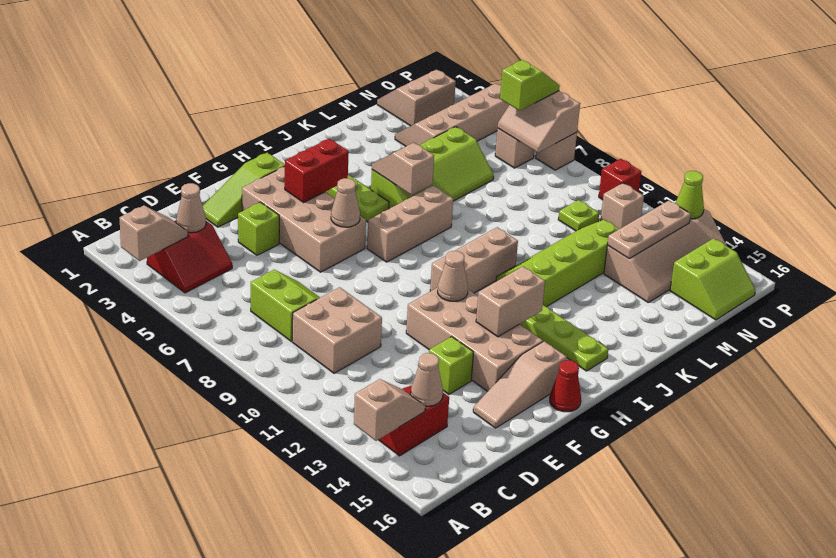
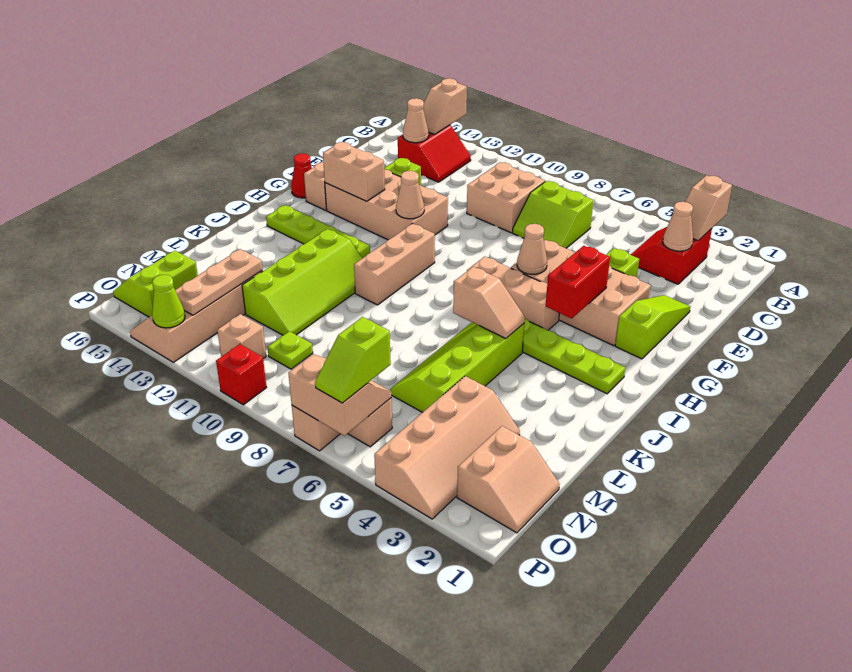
tan 1x2 brick [476,267,545,337] -> tan 1x2 brick turned to [323,142,385,201]
tan 1x3 brick [367,186,453,262] -> tan 1x3 brick turned to [467,257,559,330]

